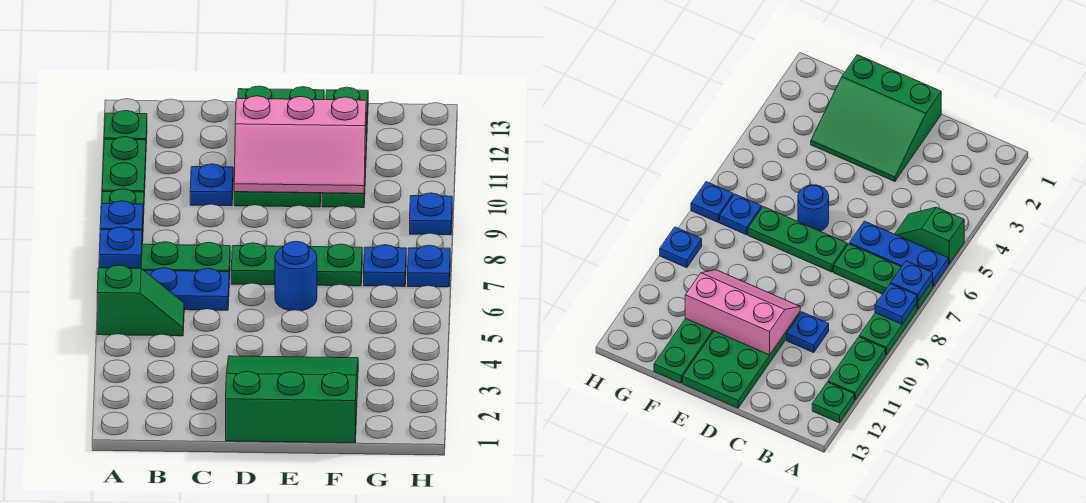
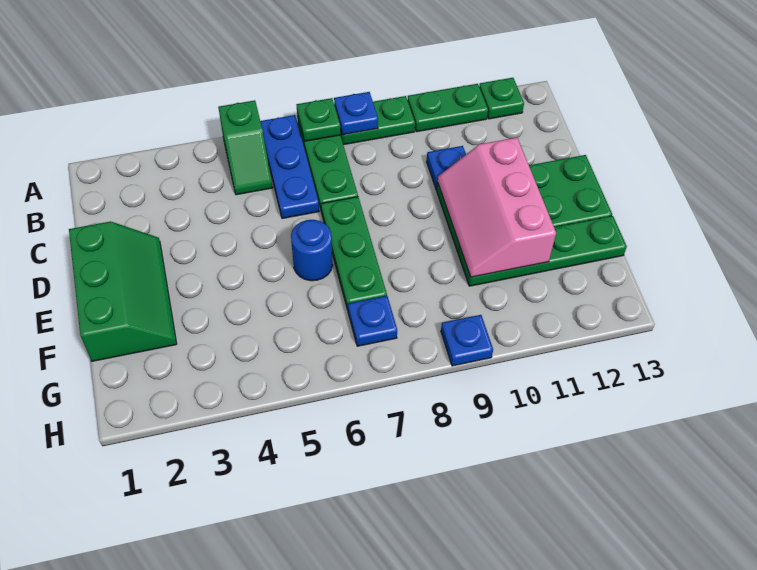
blue 1x1 plate [99,227,142,268] -> green 1x1 plate [297,98,340,141]
green 3x3 slope [226,356,358,443] -> green 2x3 slope [69,221,177,361]
blue 1x1 plate [408,245,450,287] -> none

